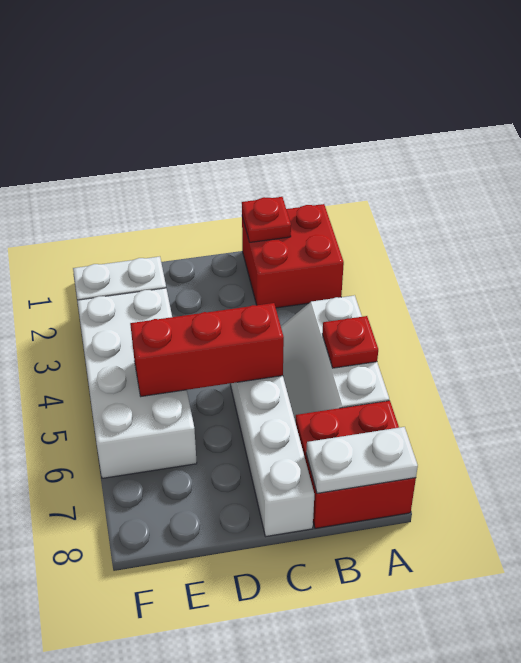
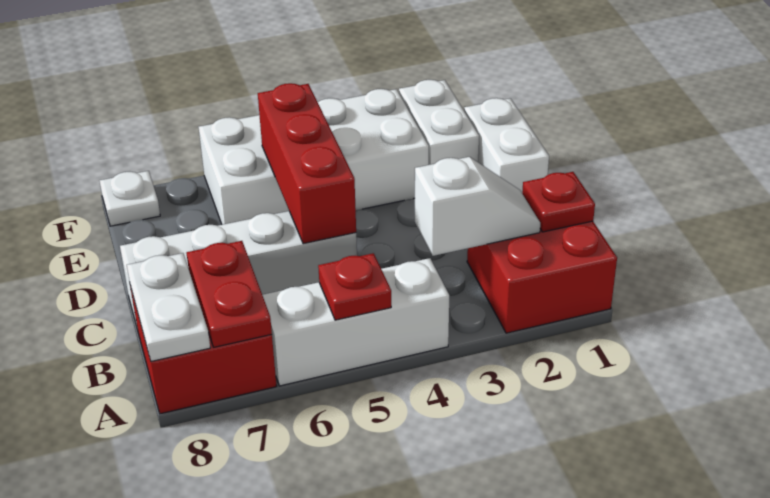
none -> red 1x2 plate [187,241,272,347]
none -> white 1x2 slope [414,157,540,256]
none -> white 1x2 brick [464,98,549,192]
none -> white 1x1 plate [100,171,160,226]

